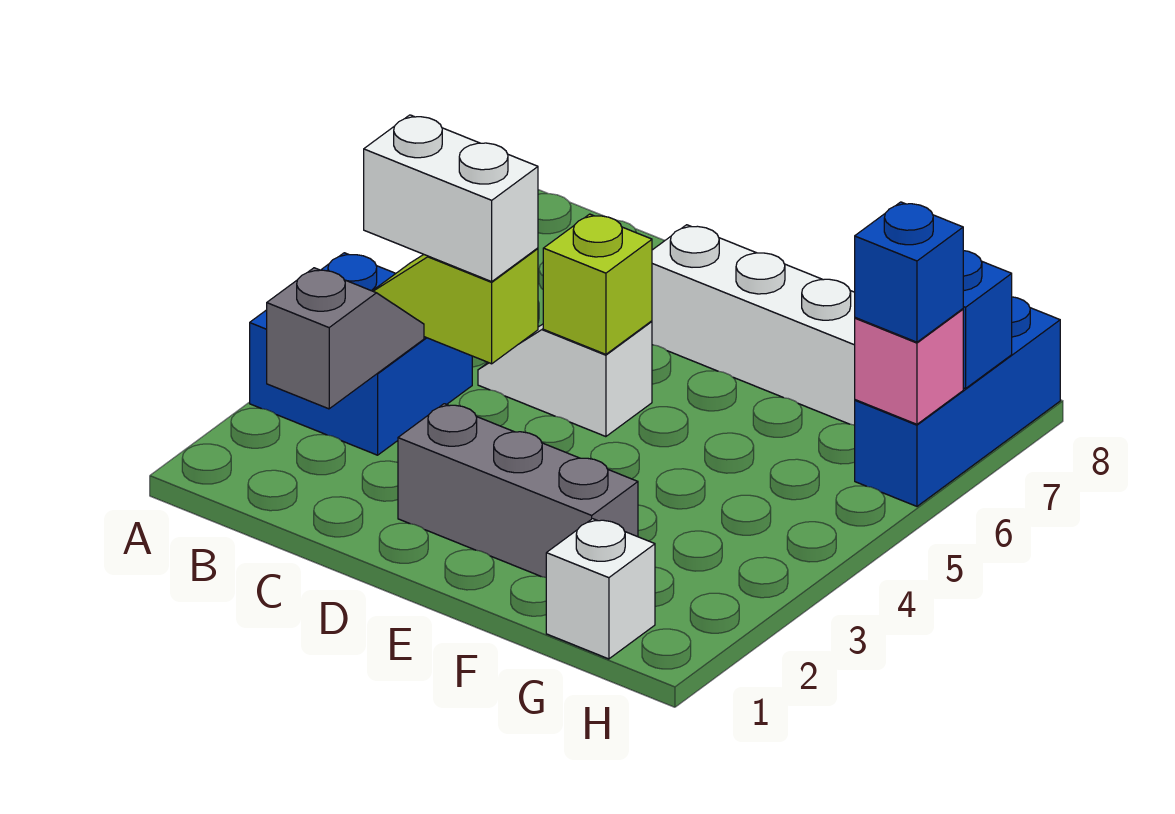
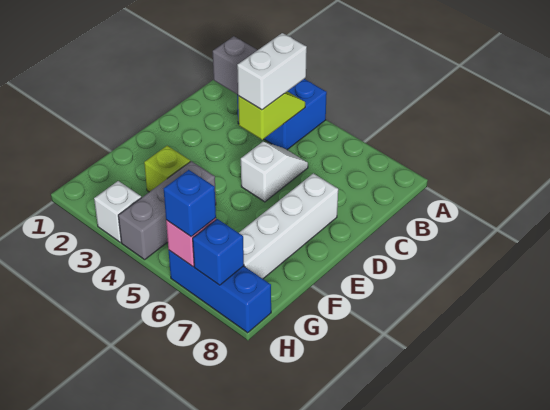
grey 1x3 brick [398,404,638,577] -> grey 1x3 brick moved to [118,161,216,260]
lime 1x1 brick [543,214,652,354] -> lime 1x1 brick moved to [144,146,190,192]
white 1x1 brick [546,519,655,659] -> white 1x1 brick moved to [94,181,141,242]

